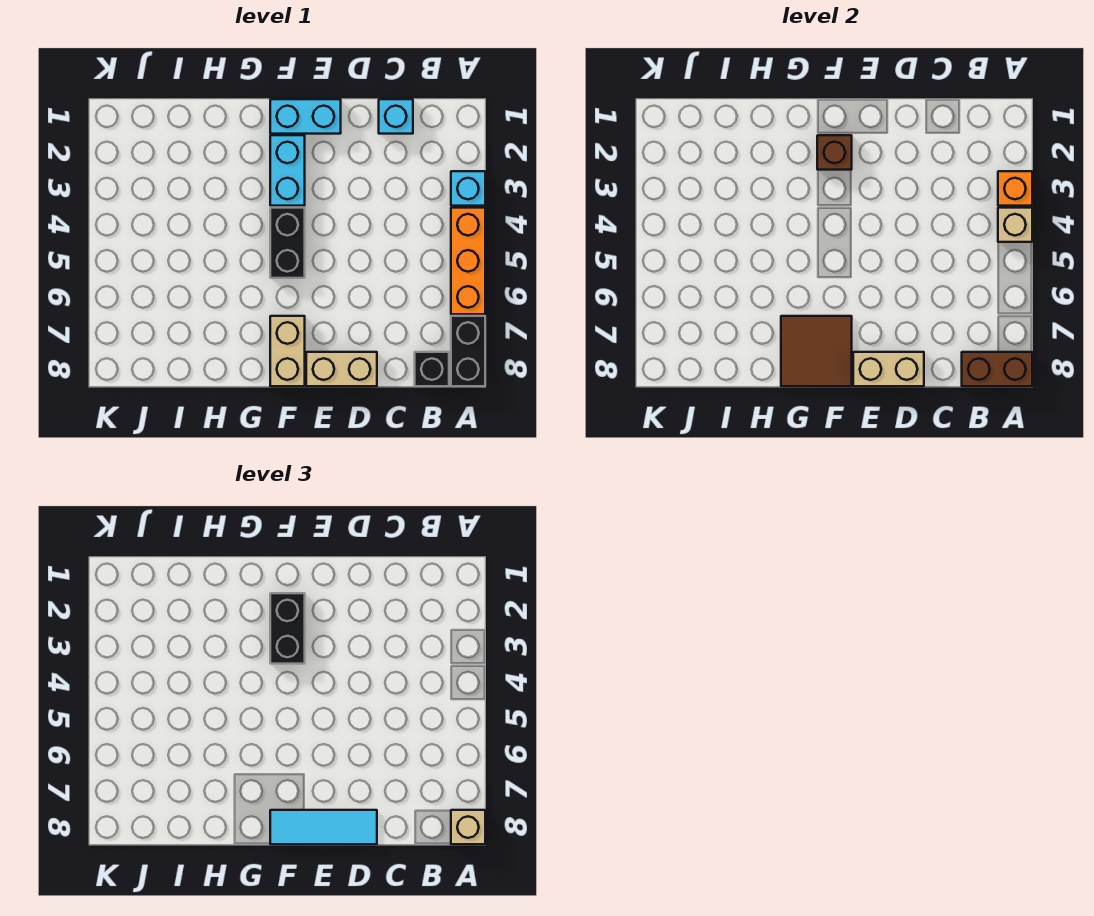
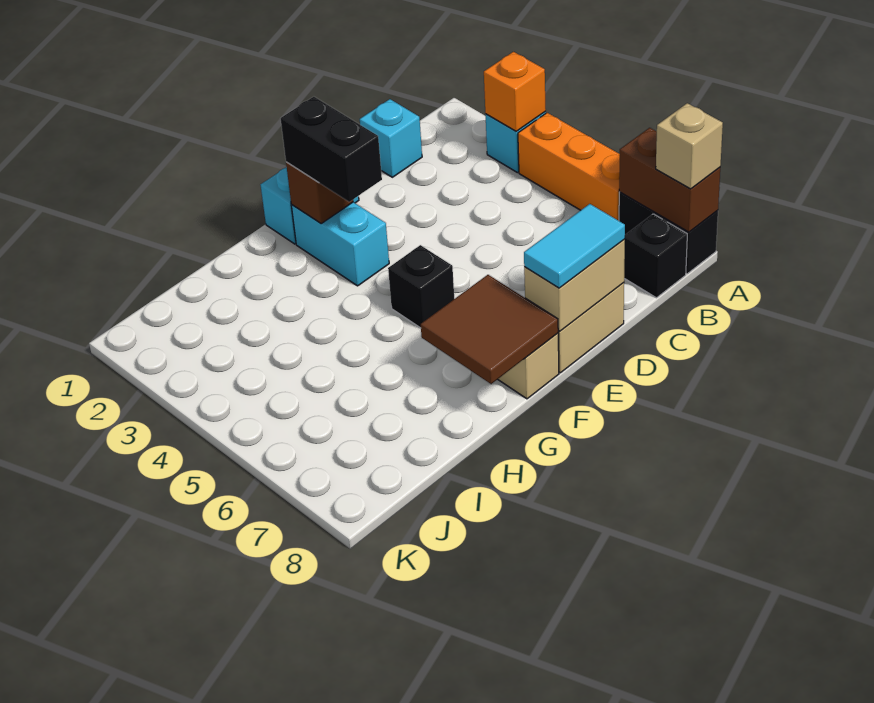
tan 1x1 brick [998,208,1032,242] -> none
brown 1x2 brick [962,352,1032,386] -> brown 1x2 brick turned to [619,128,720,232]
cyan 1x3 tile [270,810,377,844] -> cyan 1x2 tile [524,204,625,288]
black 1x2 brick [270,208,305,278] -> black 1x1 brick [388,245,454,328]

